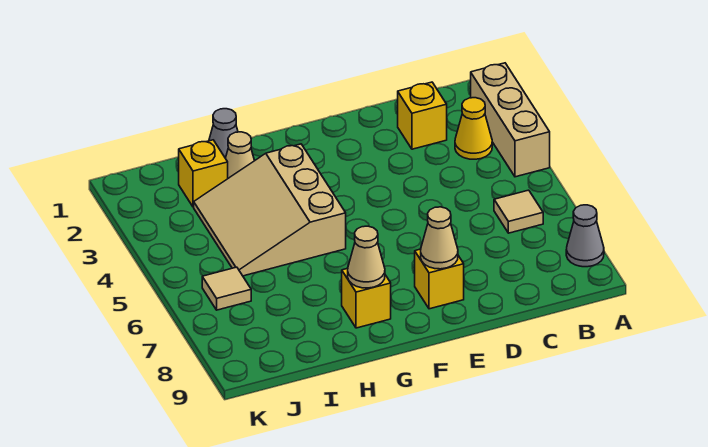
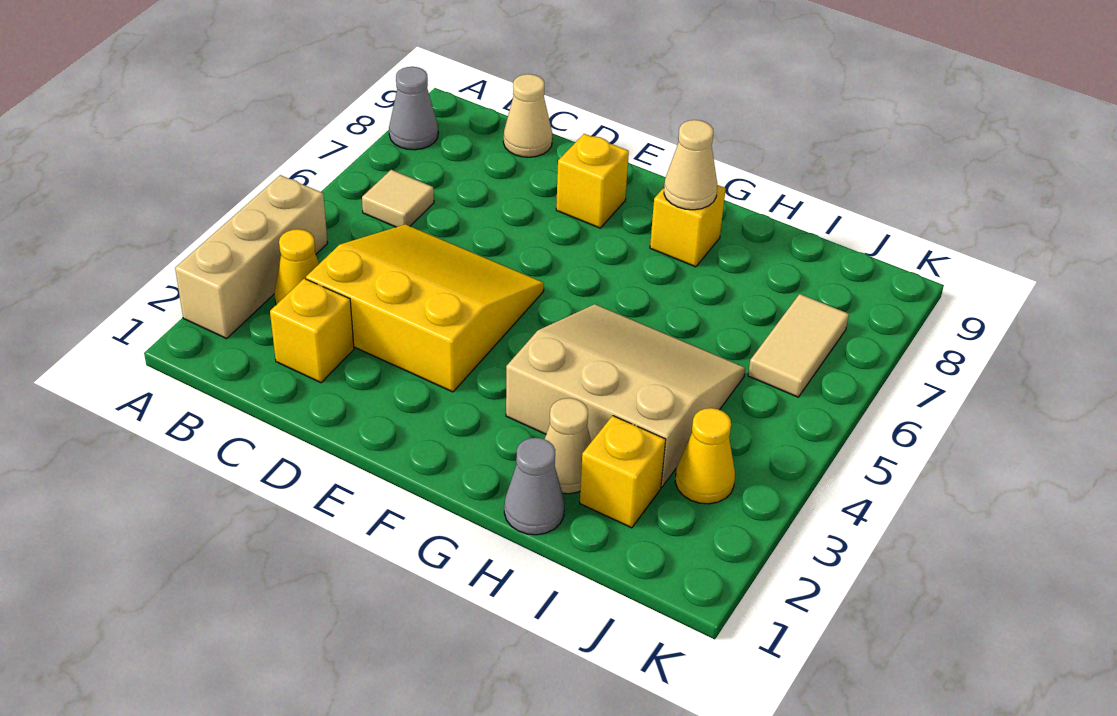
none -> yellow 3x3 slope [306,224,544,392]
tan 1x1 cone [421,207,458,269] -> tan 1x1 cone moved to [503,74,552,157]
tan 3x3 slope [194,144,346,276] -> tan 3x3 slope turned to [506,304,745,487]
none -> yellow 1x1 cone [675,408,735,504]
tan 1x1 tile [202,267,251,310] -> tan 1x2 tile [748,294,849,397]

